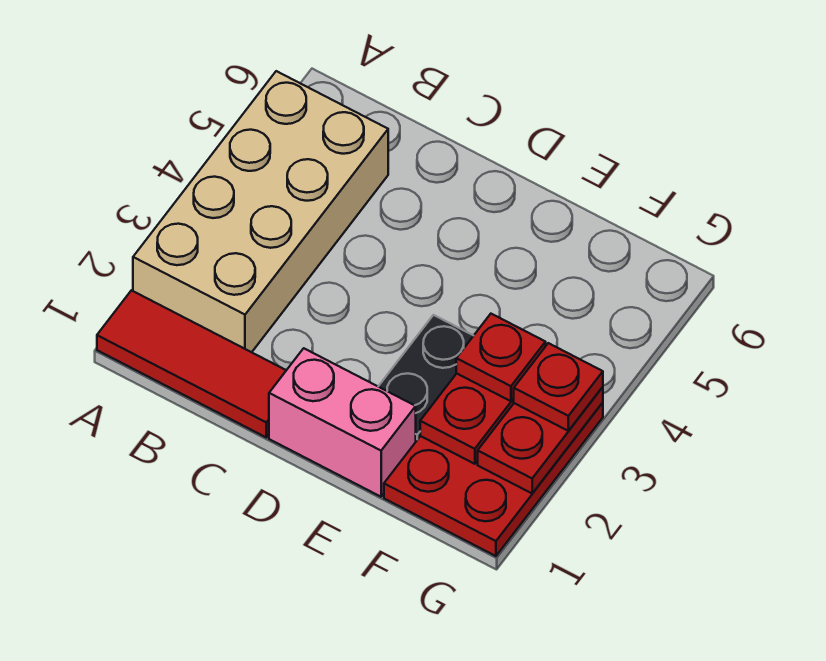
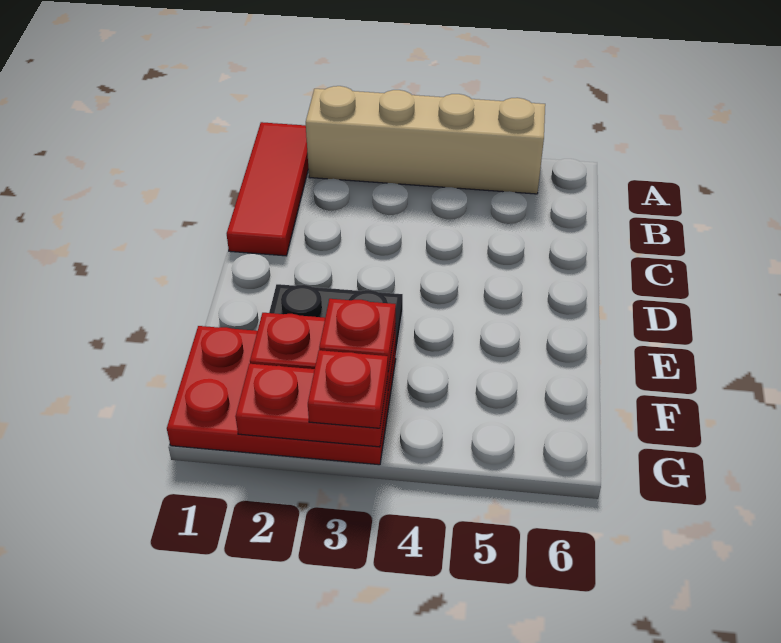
tan 2x4 brick [133,71,388,352] -> tan 1x4 brick [306,86,545,194]
pink 1x2 brick [269,348,416,497] -> none

